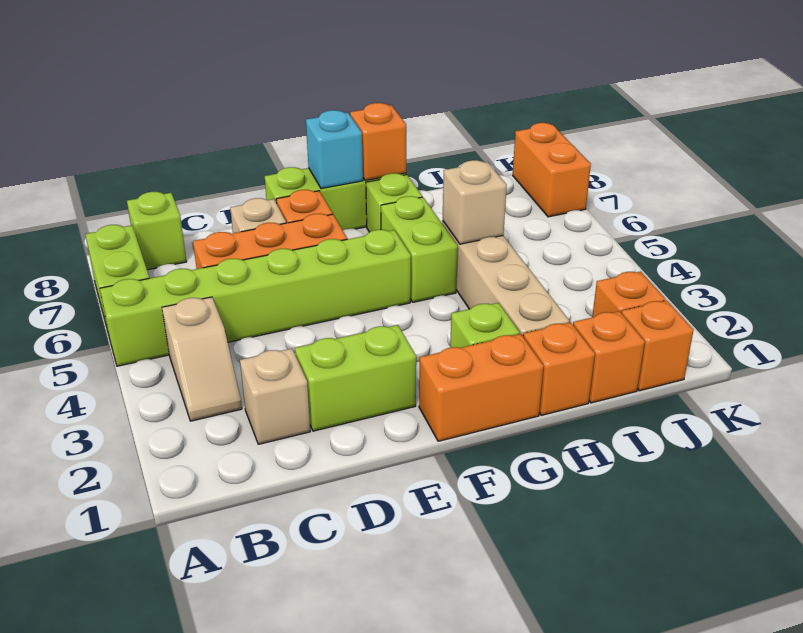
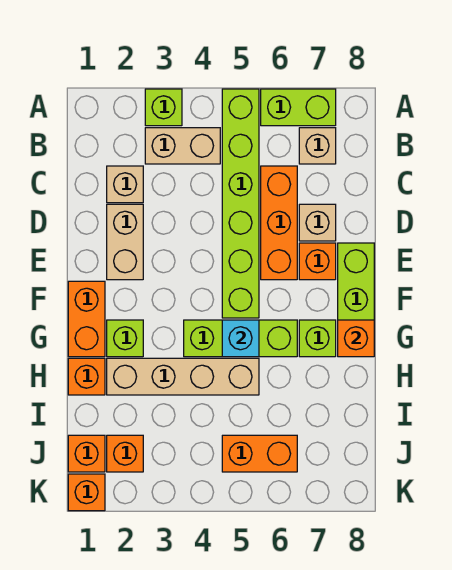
tan 1x2 slope [162,297,242,421] -> tan 1x2 brick [145,128,220,164]
lime 1x1 brick [127,192,187,270] -> lime 1x1 brick moved to [145,89,182,126]
lime 1x2 brick [295,325,416,431] -> tan 1x2 brick [107,204,143,280]
cyan 1x1 brick [306,110,363,189] -> cyan 1x1 brick moved to [222,320,259,357]
lime 1x2 brick [381,196,458,302] -> lime 1x3 brick [184,320,297,357]
tan 1x1 brick [443,160,507,244] -> tan 1x1 brick moved to [299,128,336,164]
orange 1x1 brick [573,311,645,403] -> orange 1x1 brick moved to [68,474,105,511]
orange 1x2 brick [513,123,591,217] -> orange 1x2 brick moved to [222,435,297,472]

